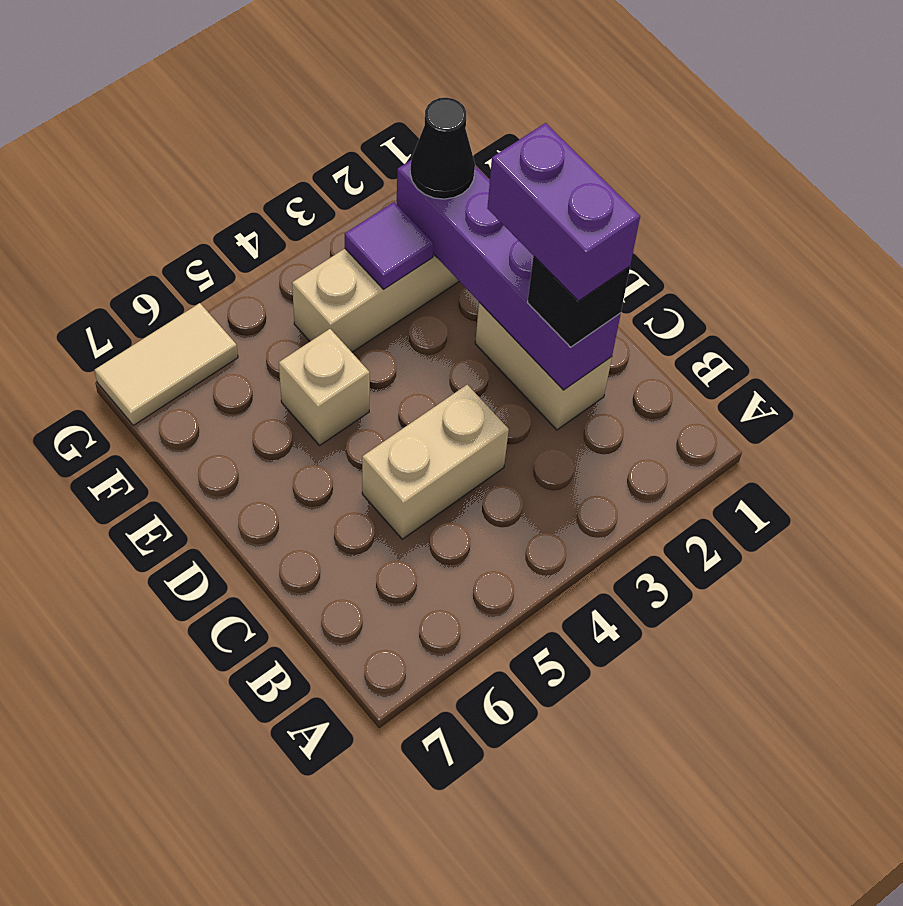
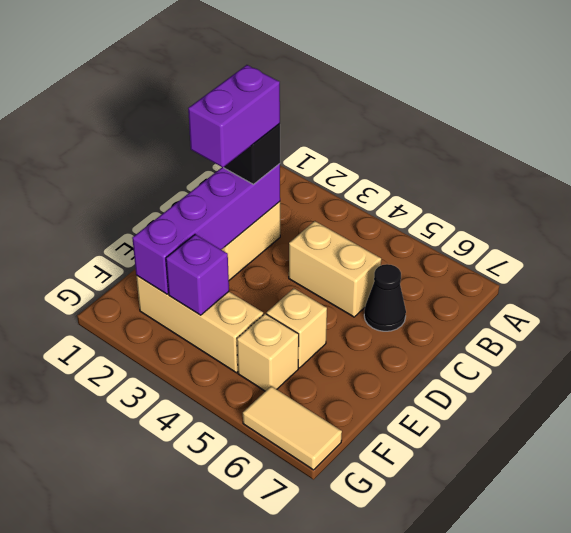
black 1x1 cone [410,97,475,199] -> black 1x1 cone moved to [364,264,406,331]
purple 1x1 tile [345,202,433,289] -> purple 1x1 brick [166,234,229,315]
none -> tan 1x1 brick [237,314,299,391]

